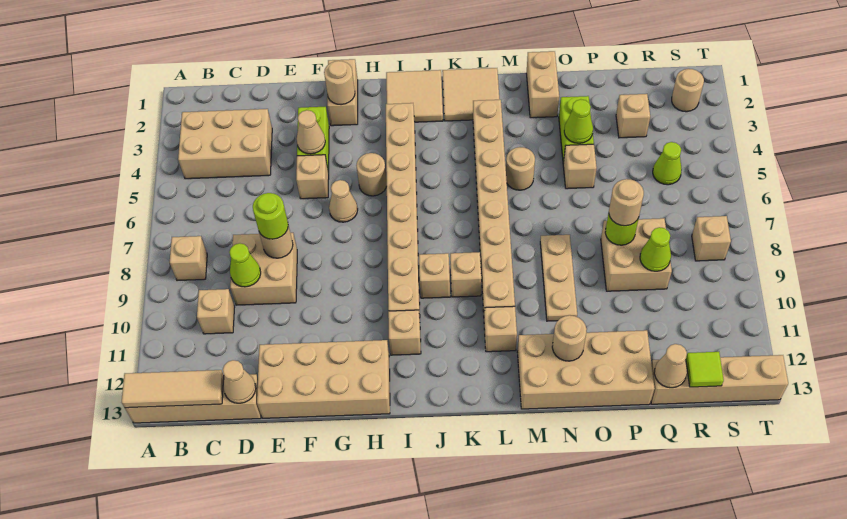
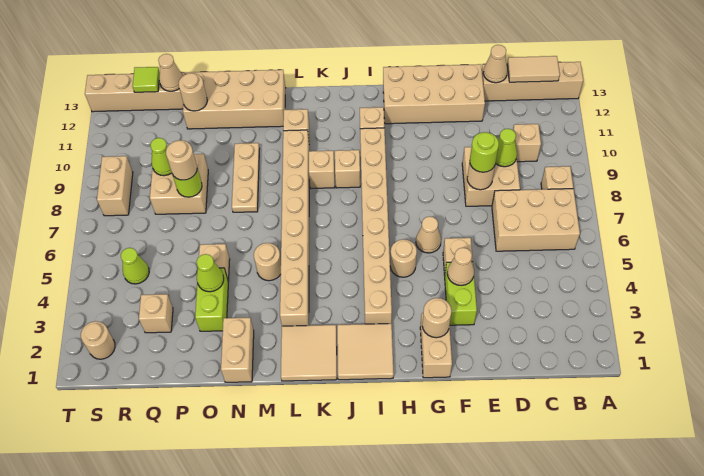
tan 1x3 tile [122,370,224,408] -> tan 1x2 tile [507,56,560,82]
tan 2x3 brick [178,109,272,179] -> tan 2x3 brick moved to [492,189,580,251]
tan 1x1 round brick [552,315,587,361] -> tan 1x1 round brick moved to [179,73,207,111]
tan 1x1 brick [692,216,731,261] -> tan 1x2 brick [97,156,133,216]

